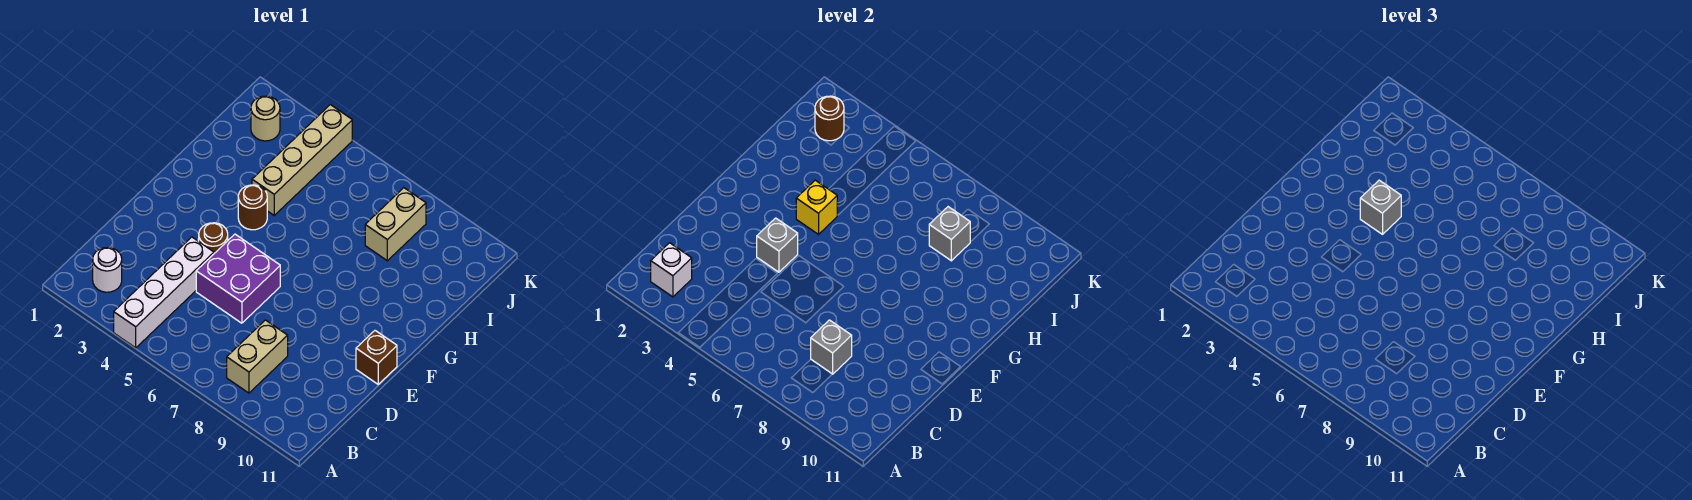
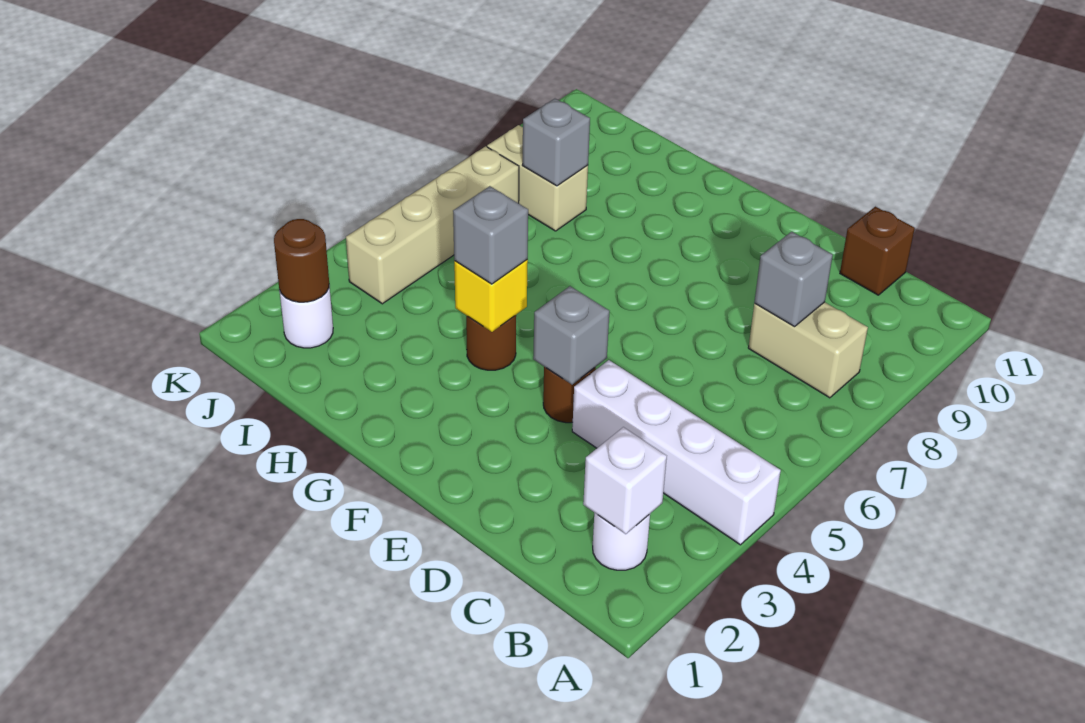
purple 2x2 brick [196,234,280,323] -> none
brown 1x1 brick [356,331,397,384] -> brown 1x1 brick moved to [840,207,915,295]
tan 1x4 brick [252,105,352,215] -> tan 1x4 brick turned to [346,146,519,304]
tan 1x1 round brick [251,96,280,141] -> white 1x1 round brick [279,285,333,348]

